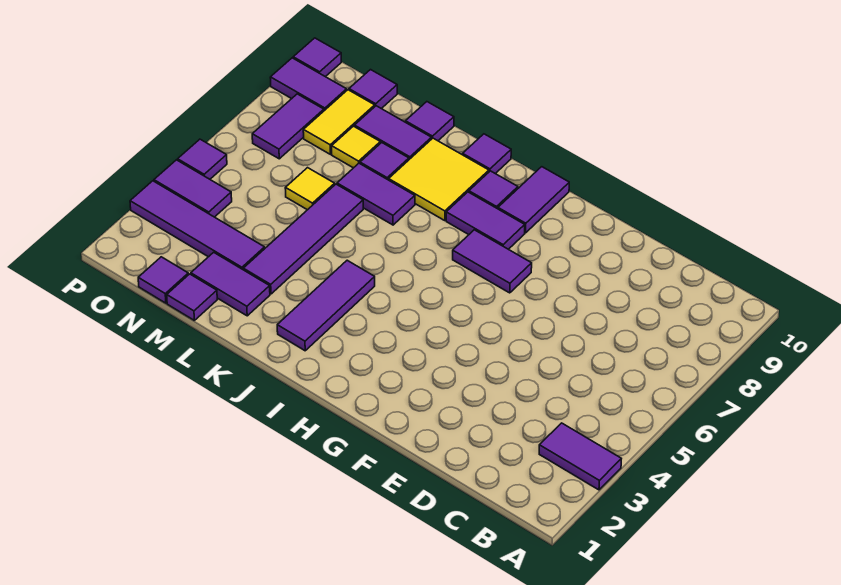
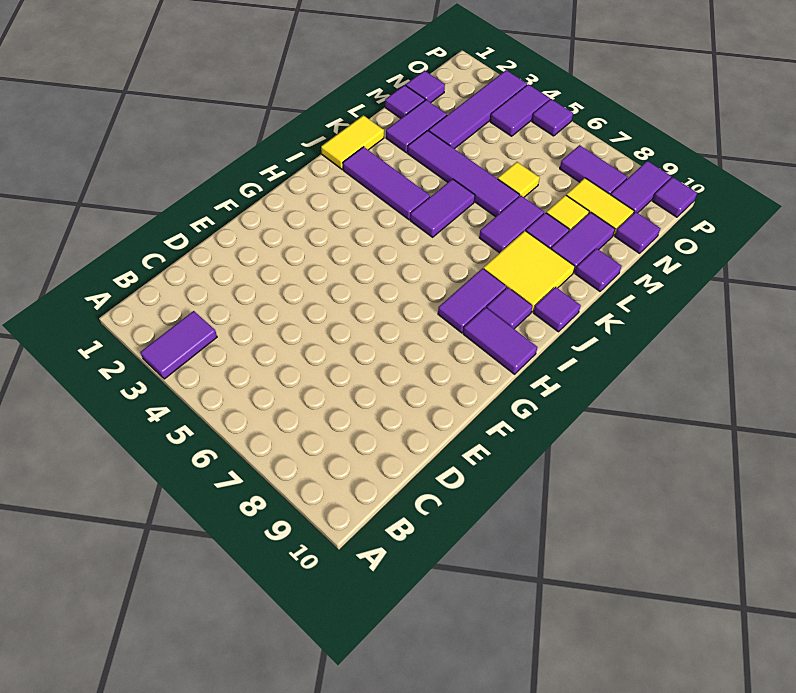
purple 1x2 tile [453,230,532,293] -> purple 1x2 tile moved to [410,179,475,237]
none -> yellow 1x2 tile [321,115,384,170]

